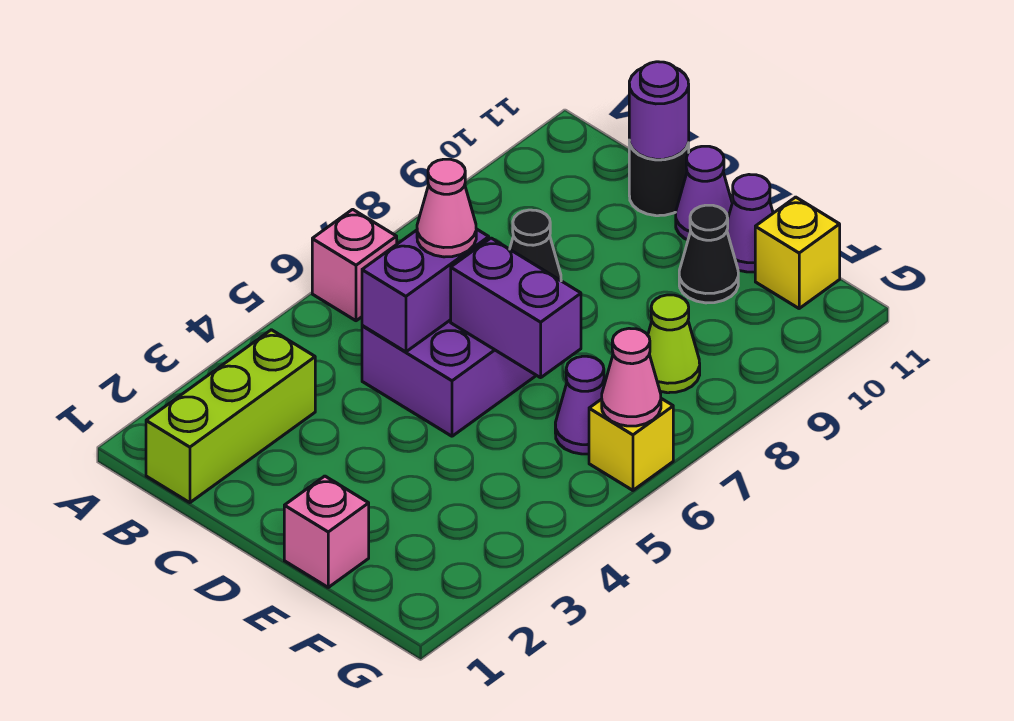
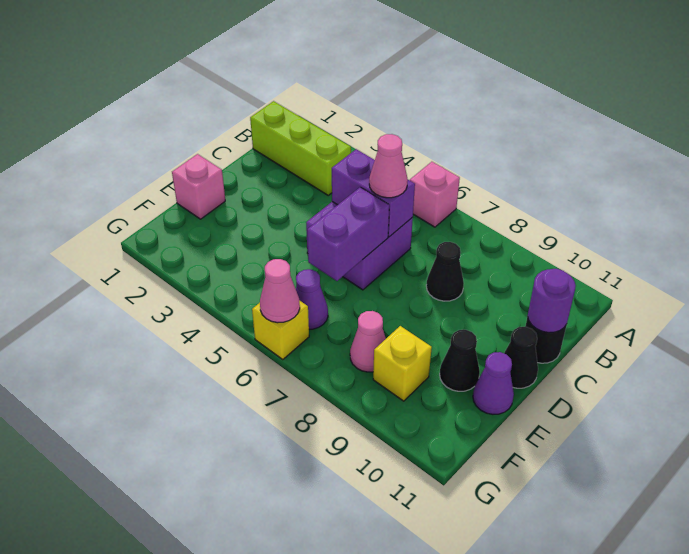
purple 1x1 cone [676,146,732,240] -> black 1x1 cone [504,327,538,388]
lime 1x1 cone [648,295,700,393] -> pink 1x1 cone [350,311,386,372]
yellow 1x1 brick [755,197,840,308] -> yellow 1x1 brick moved to [373,326,432,401]

